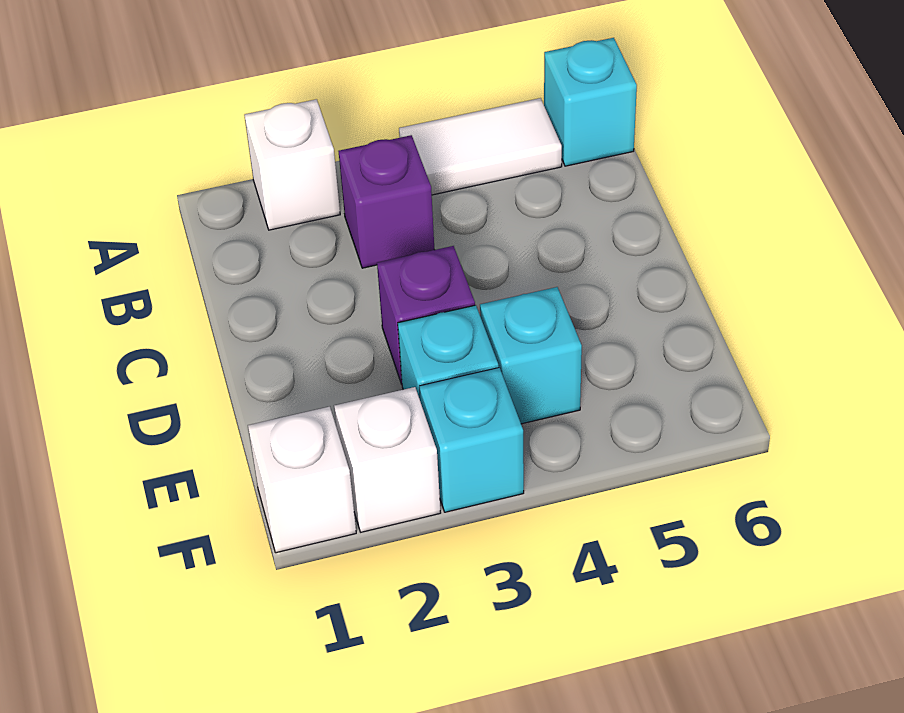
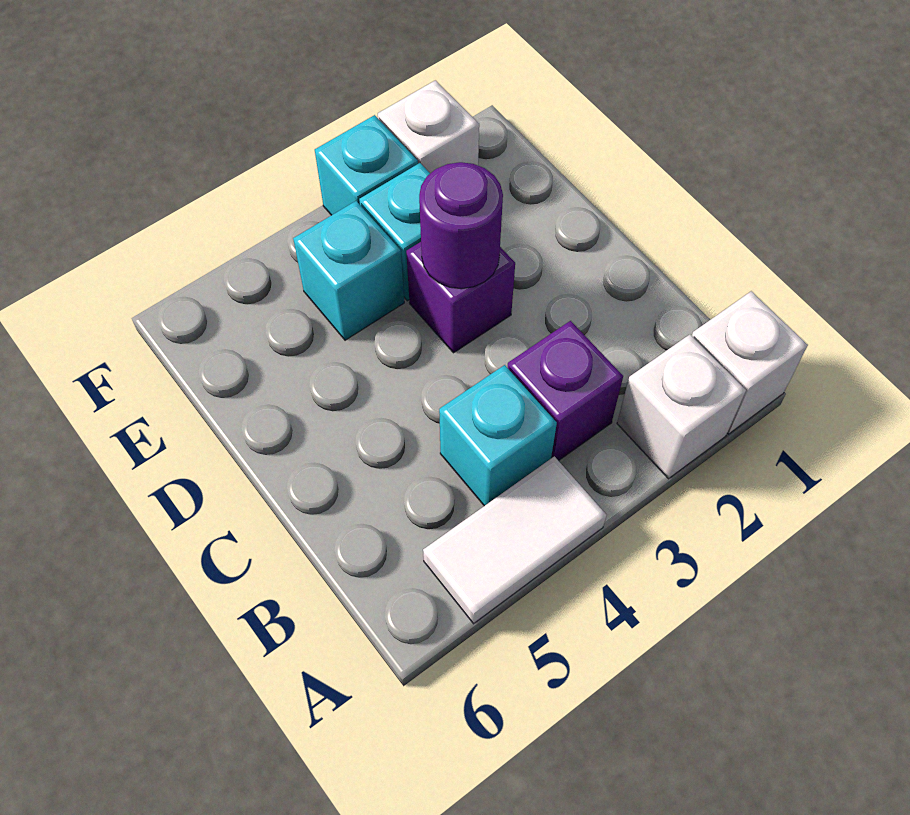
cyan 1x1 brick [544,38,637,166] -> cyan 1x1 brick moved to [439,365,557,506]
none -> purple 1x1 round brick [419,162,503,289]
white 1x1 brick [248,407,356,553] -> white 1x1 brick moved to [692,291,808,434]

